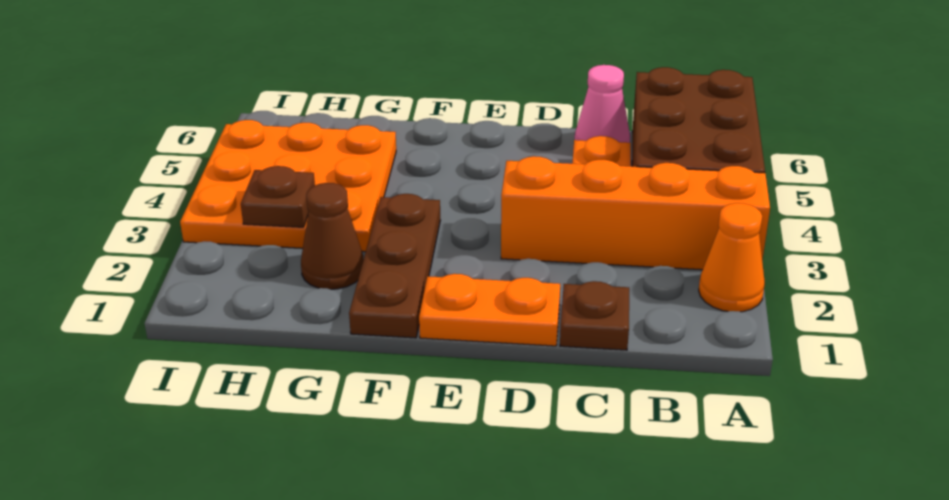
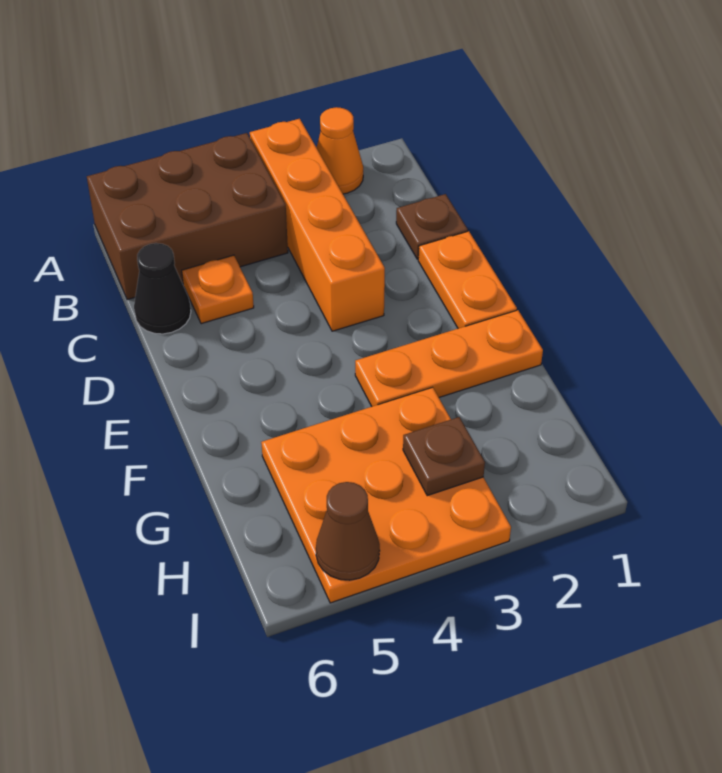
pink 1x1 cone [575,65,630,143] -> black 1x1 cone [134,243,191,334]
brown 1x3 plate [349,194,440,338] -> orange 1x3 plate [355,310,543,406]
brown 1x1 cone [301,183,363,289] -> brown 1x1 cone moved to [316,482,380,580]

